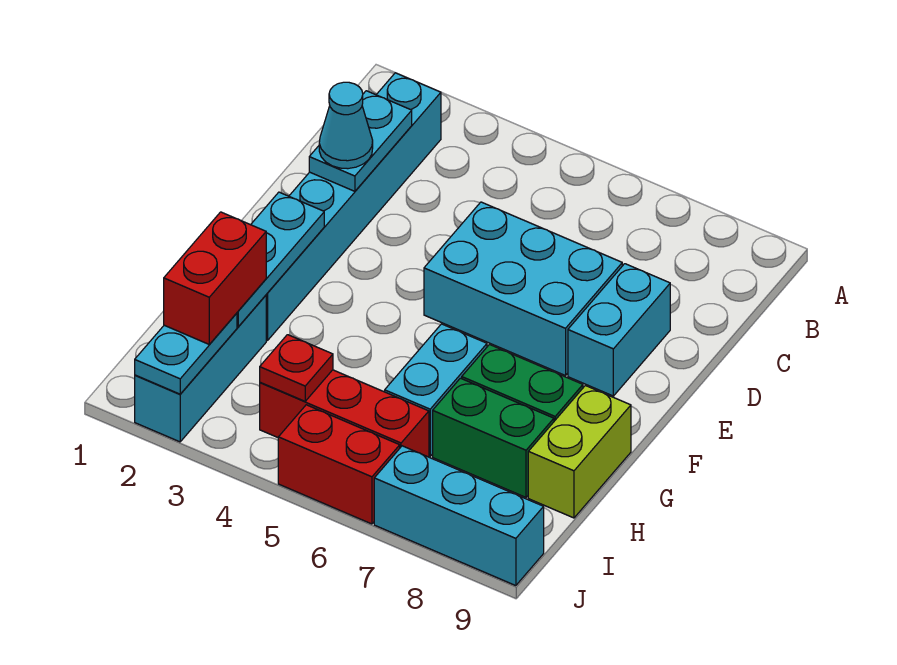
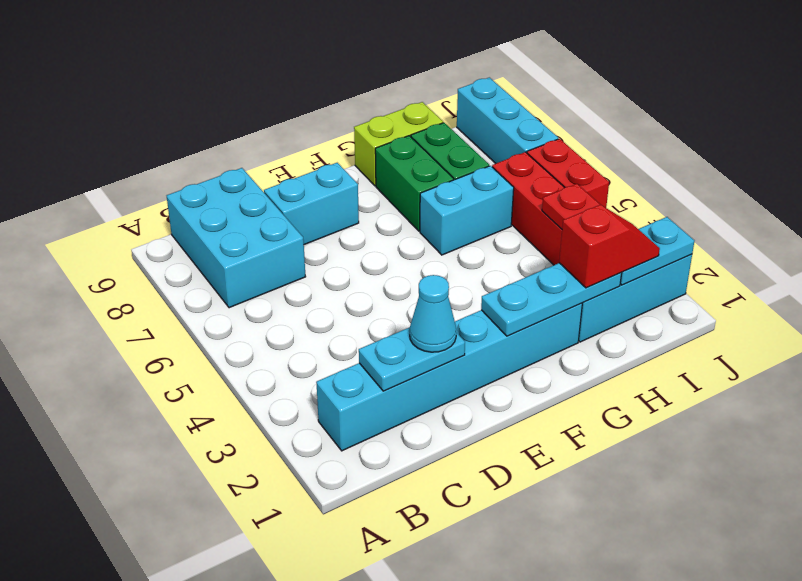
cyan 2x3 brick [424,202,622,376] -> cyan 2x3 brick moved to [167,168,306,308]
red 1x2 brick [164,212,266,344] -> red 1x2 slope [559,205,660,288]

